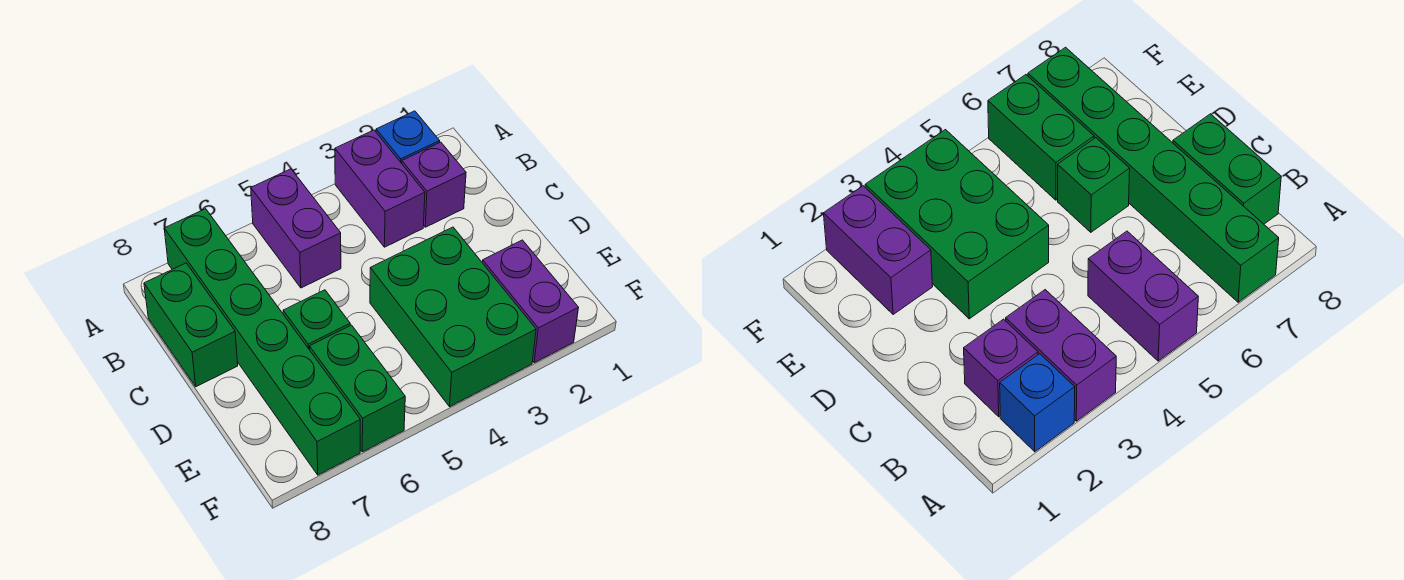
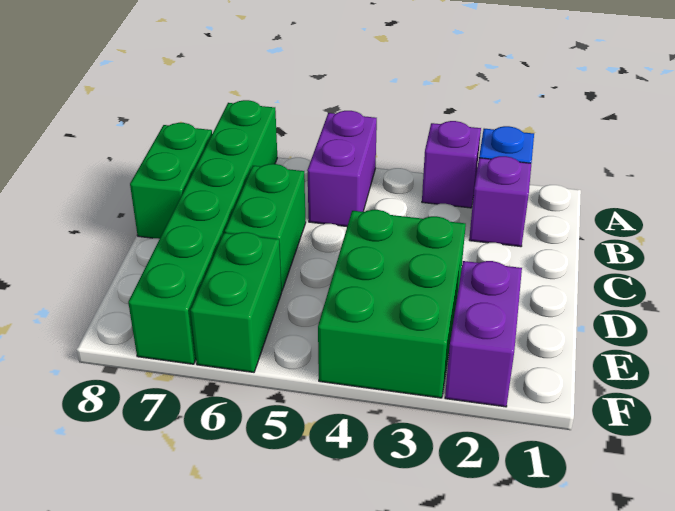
purple 1x2 brick [335,130,425,247] -> purple 1x1 brick [422,121,481,208]
green 1x1 brick [283,290,350,350] -> green 1x2 brick [225,164,306,290]

